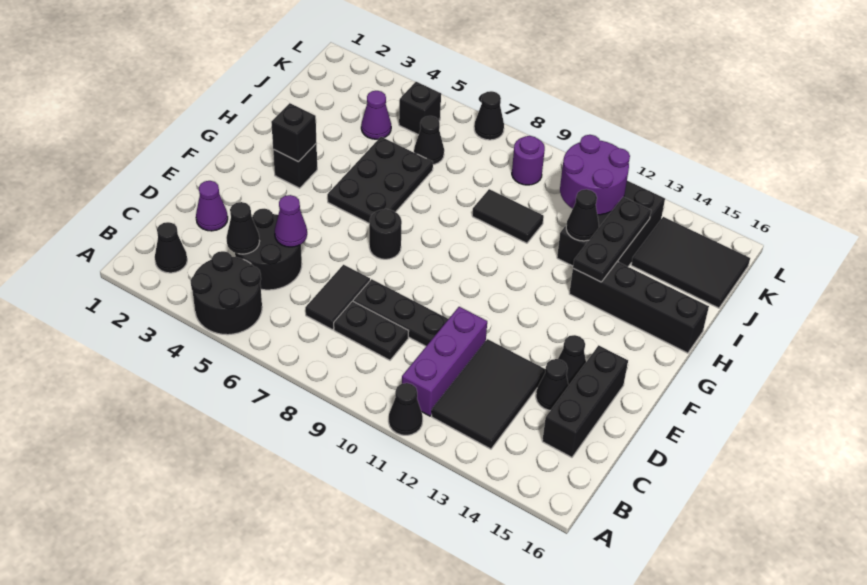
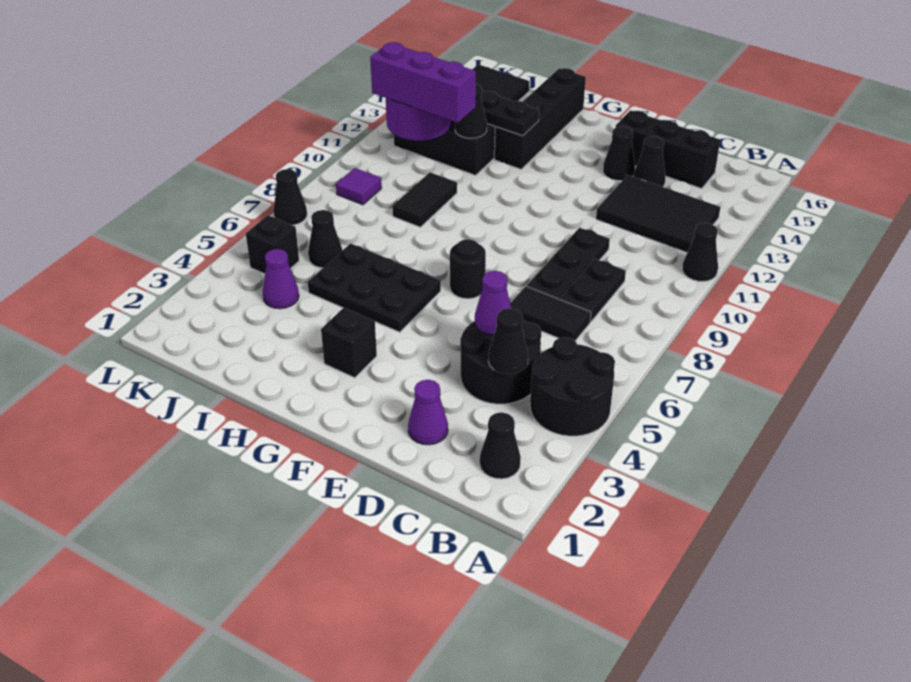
purple 1x3 brick [402,307,487,416] -> purple 1x3 brick moved to [370,42,476,123]
black 1x1 brick [271,103,317,162] -> none
purple 1x1 round brick [512,136,545,185] -> purple 1x1 tile [336,168,382,205]

